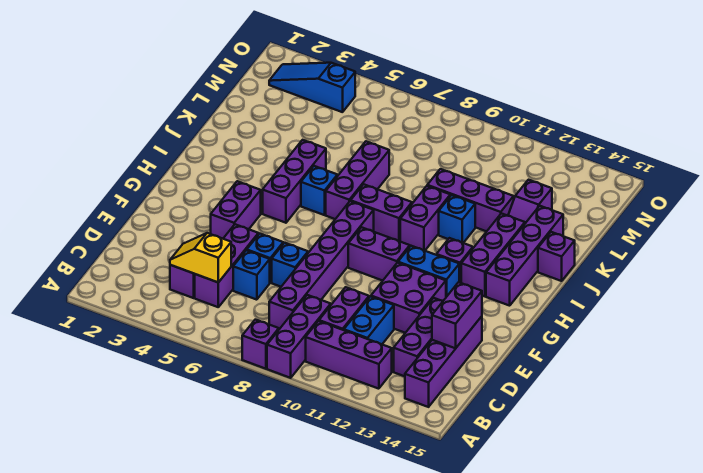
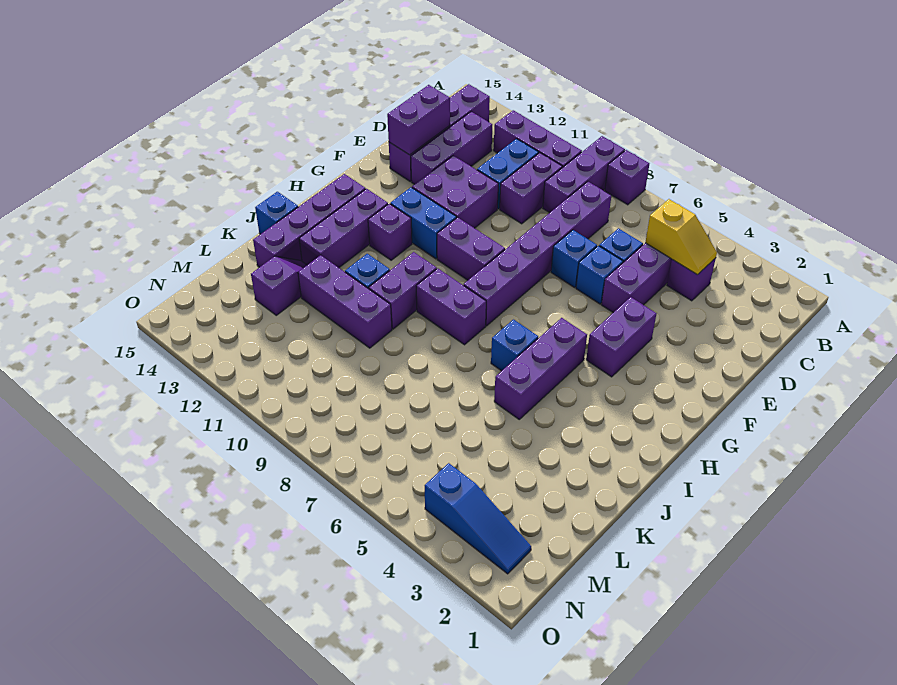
purple 1x3 brick [326,141,389,219] -> none
purple 1x1 brick [538,232,575,281] -> blue 1x1 brick [255,192,298,234]

